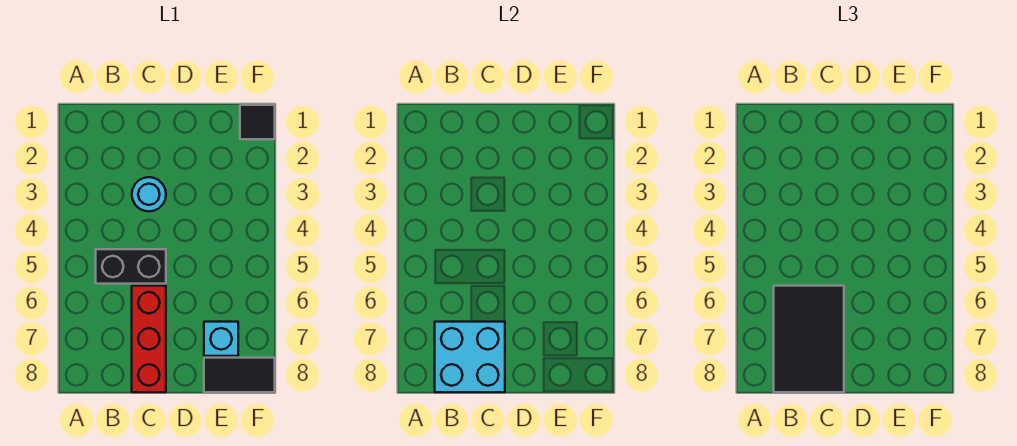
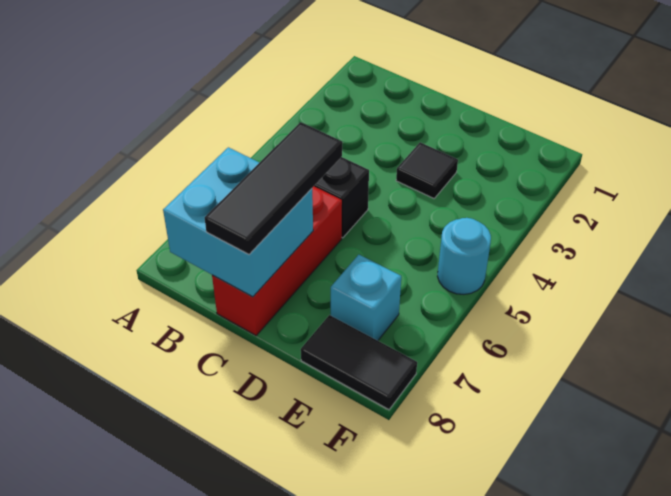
black 2x3 tile [774,286,844,392] -> black 1x3 tile [205,122,342,254]
cyan 1x1 round brick [132,177,166,211] -> cyan 1x1 round brick moved to [437,218,491,294]
black 1x1 tile [240,105,275,139] -> black 1x1 tile moved to [396,142,458,198]

